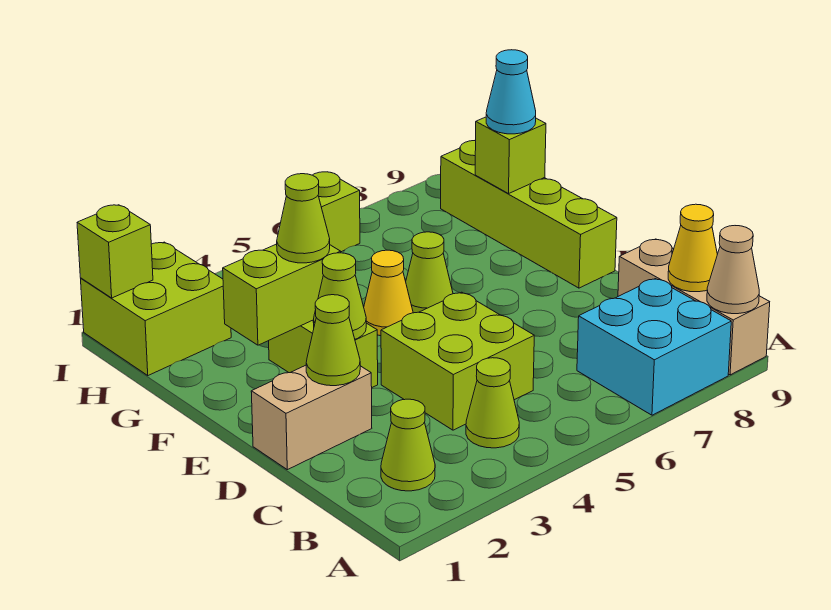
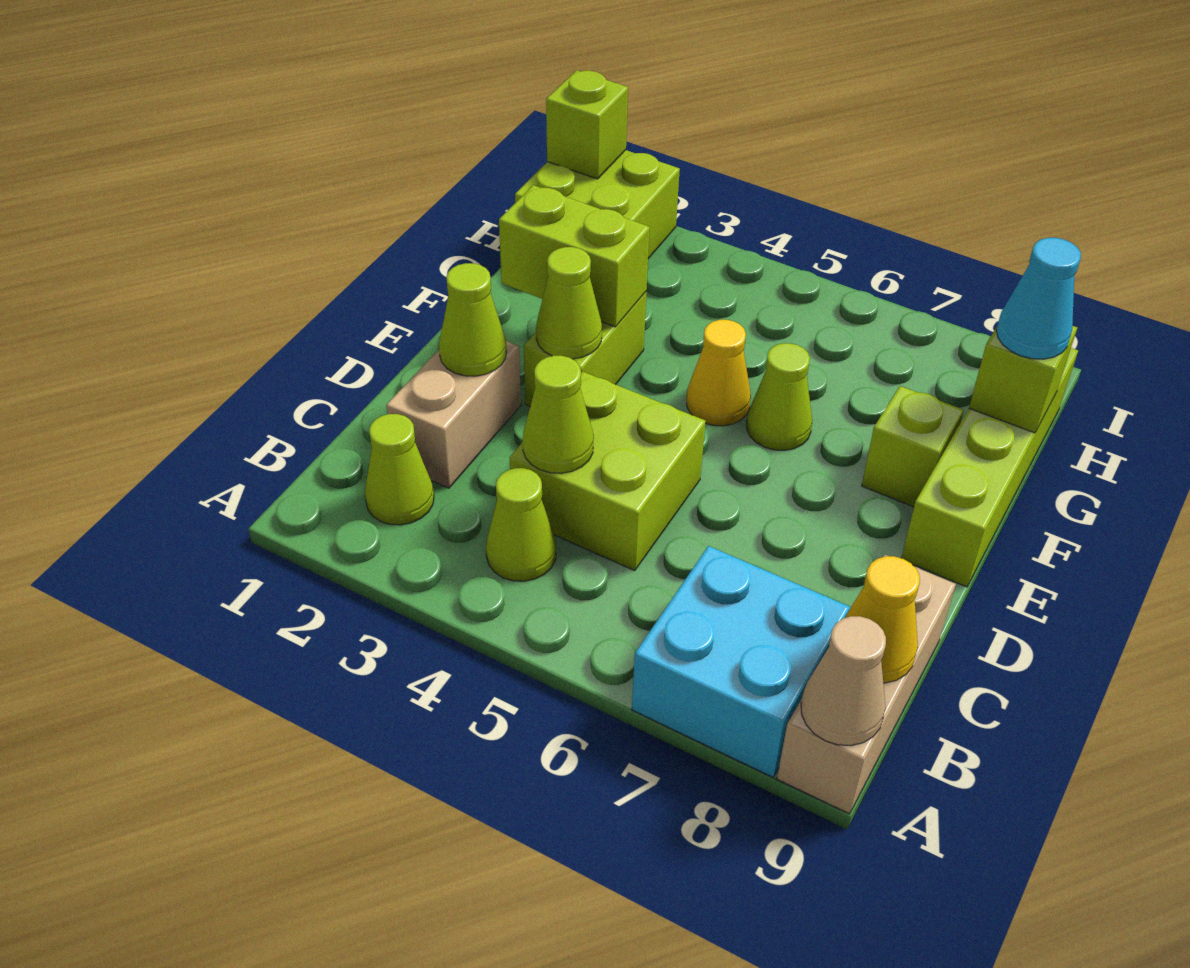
tan 1x2 brick [251,365,372,470] -> tan 1x2 brick turned to [386,341,521,488]
lime 1x1 cone [277,174,330,263] -> lime 1x1 cone moved to [523,356,594,473]
lime 1x1 brick [313,172,360,252] -> lime 1x1 brick moved to [862,386,964,507]

